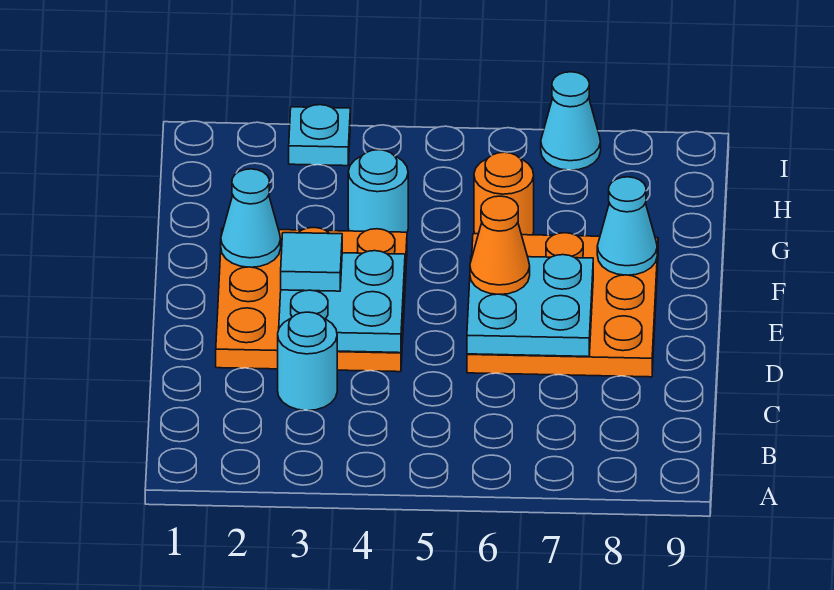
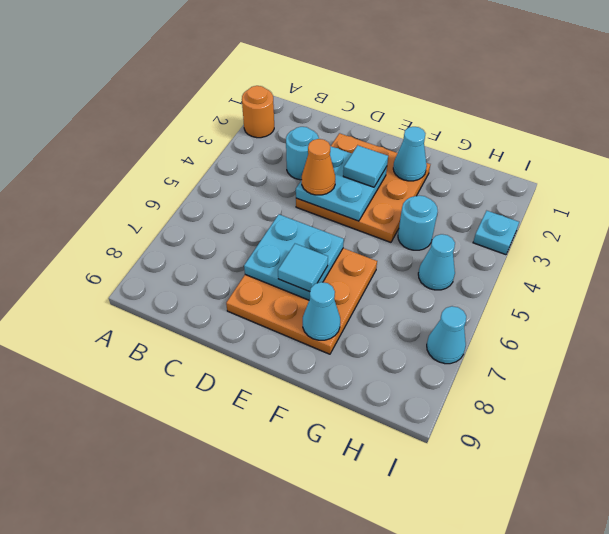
orange 1x1 cone [470,196,530,294] -> orange 1x1 cone moved to [302,139,335,195]
none -> cyan 1x1 tile [278,244,328,292]
orange 1x1 round brick [474,152,534,235] -> orange 1x1 round brick moved to [242,86,274,138]
none -> cyan 1x1 cone [418,234,455,290]

